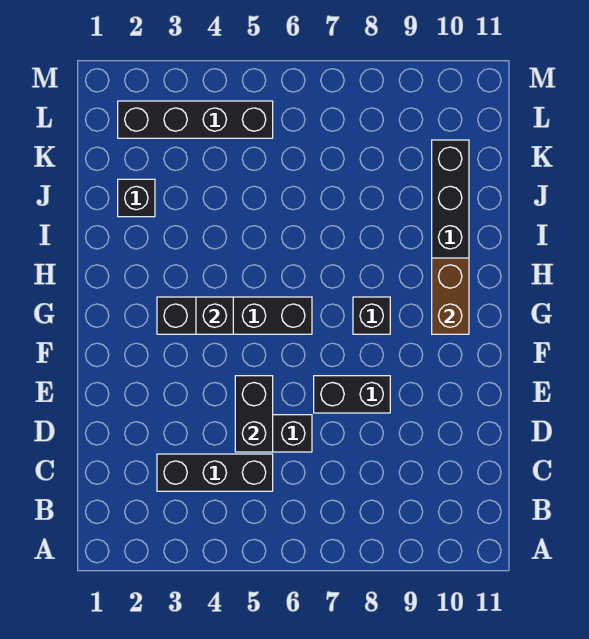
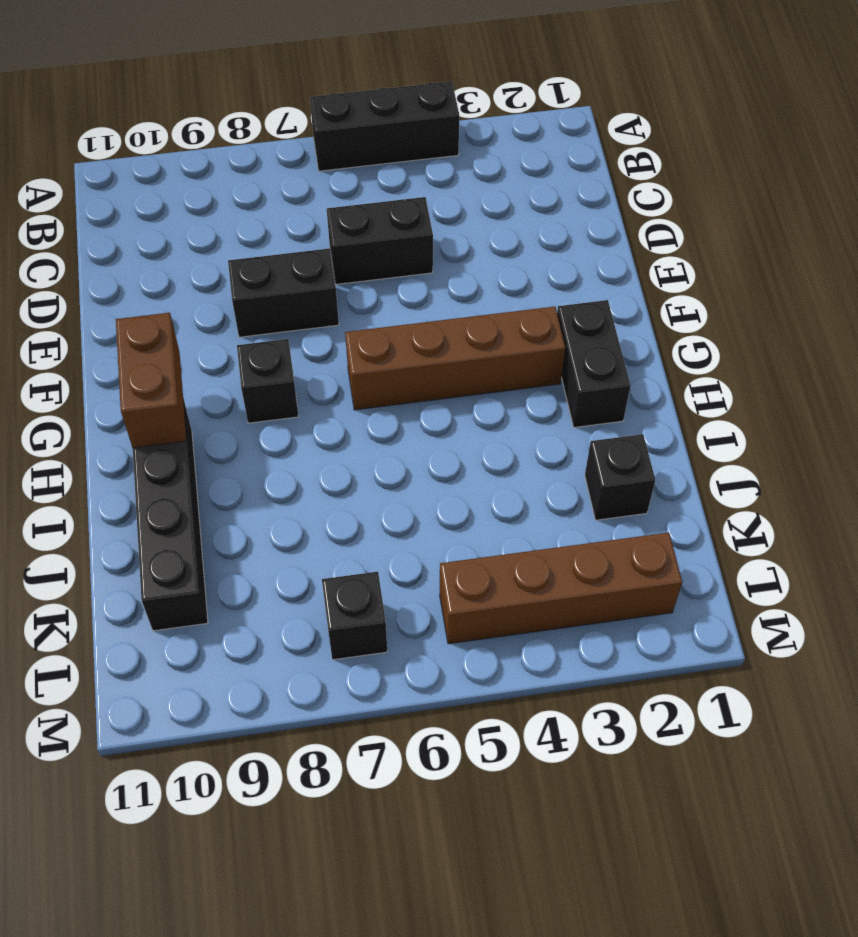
black 1x3 brick [157,454,273,491] -> black 1x3 brick moved to [310,81,459,171]
black 1x2 brick [235,376,273,452] -> black 1x2 brick moved to [557,300,630,427]
black 1x4 brick [157,297,312,334] -> brown 1x4 brick [345,307,565,410]
black 1x1 brick [196,297,233,334] -> black 1x1 brick moved to [322,572,387,660]
black 1x4 brick [118,101,273,138] -> brown 1x4 brick [440,533,682,644]

